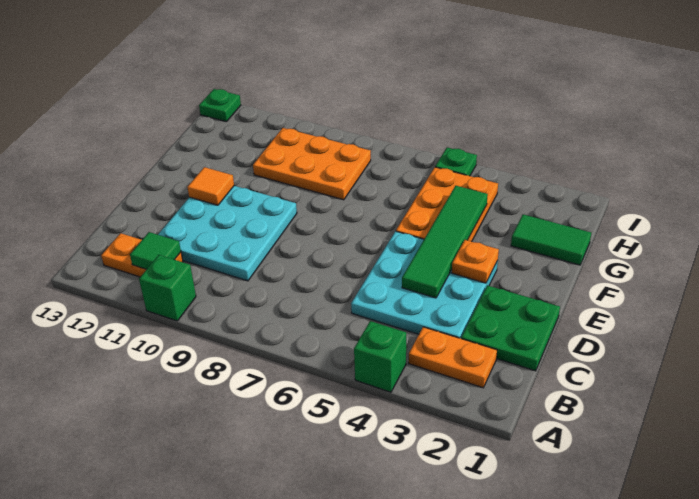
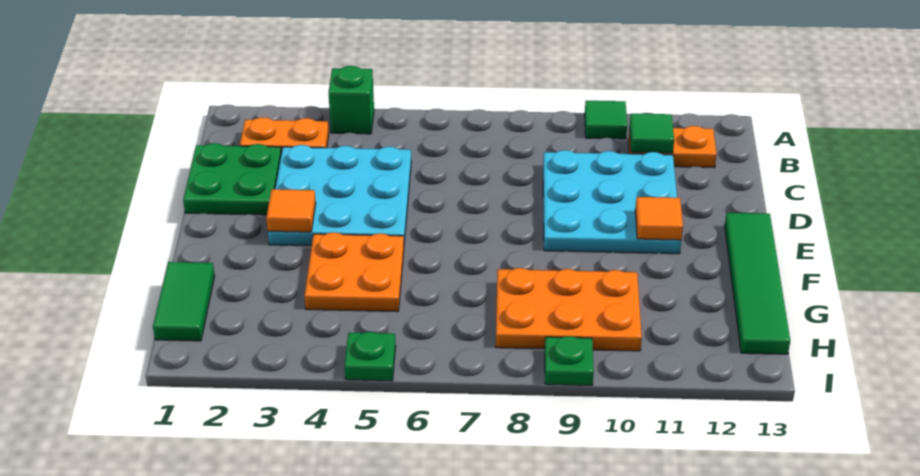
green 1x1 brick [139,255,196,321] -> green 1x1 tile [585,101,627,139]
green 1x4 tile [402,186,488,298] -> green 1x4 tile moved to [725,213,790,354]
orange 1x1 plate [452,240,499,283] -> orange 1x1 tile [266,189,316,232]
orange 2x3 plate [396,167,498,242] -> orange 2x2 plate [304,233,404,312]
green 1x2 tile [511,214,591,265] -> green 1x2 tile turned to [153,262,214,341]
green 1x1 plate [199,89,241,121] -> green 1x1 plate moved to [545,336,594,385]

